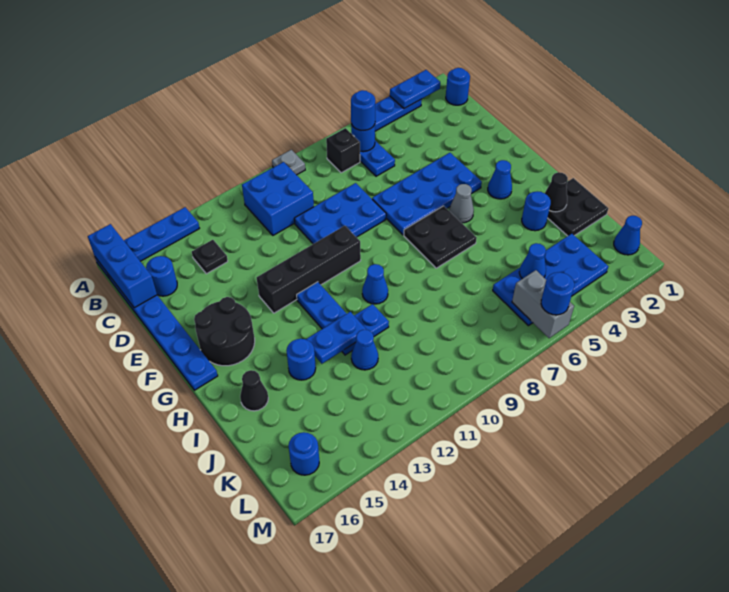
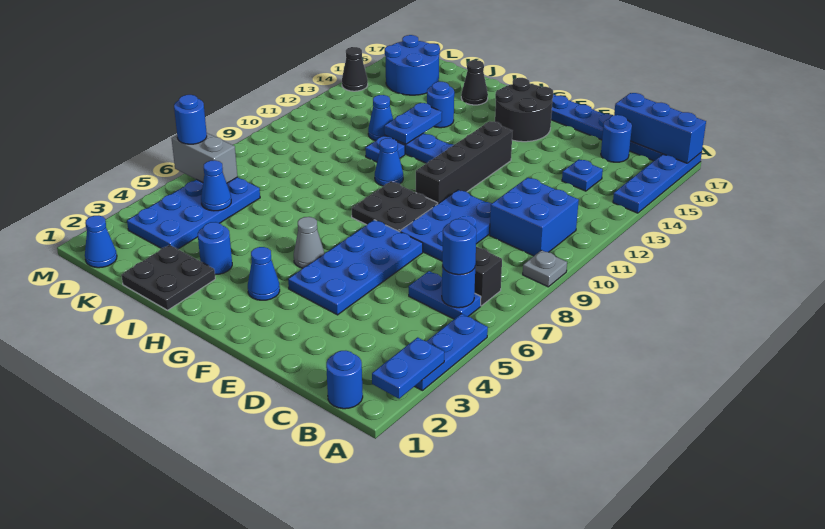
black 1x1 plate [192,240,228,274] -> blue 1x1 plate [562,159,603,191]
black 2x2 plate [404,206,477,268] -> black 2x2 plate moved to [352,182,438,232]
black 1x1 cone [545,172,568,212] -> black 1x1 cone moved to [342,47,368,91]
blue 1x1 round brick [289,432,319,475] -> blue 2x2 round brick [385,35,440,95]

